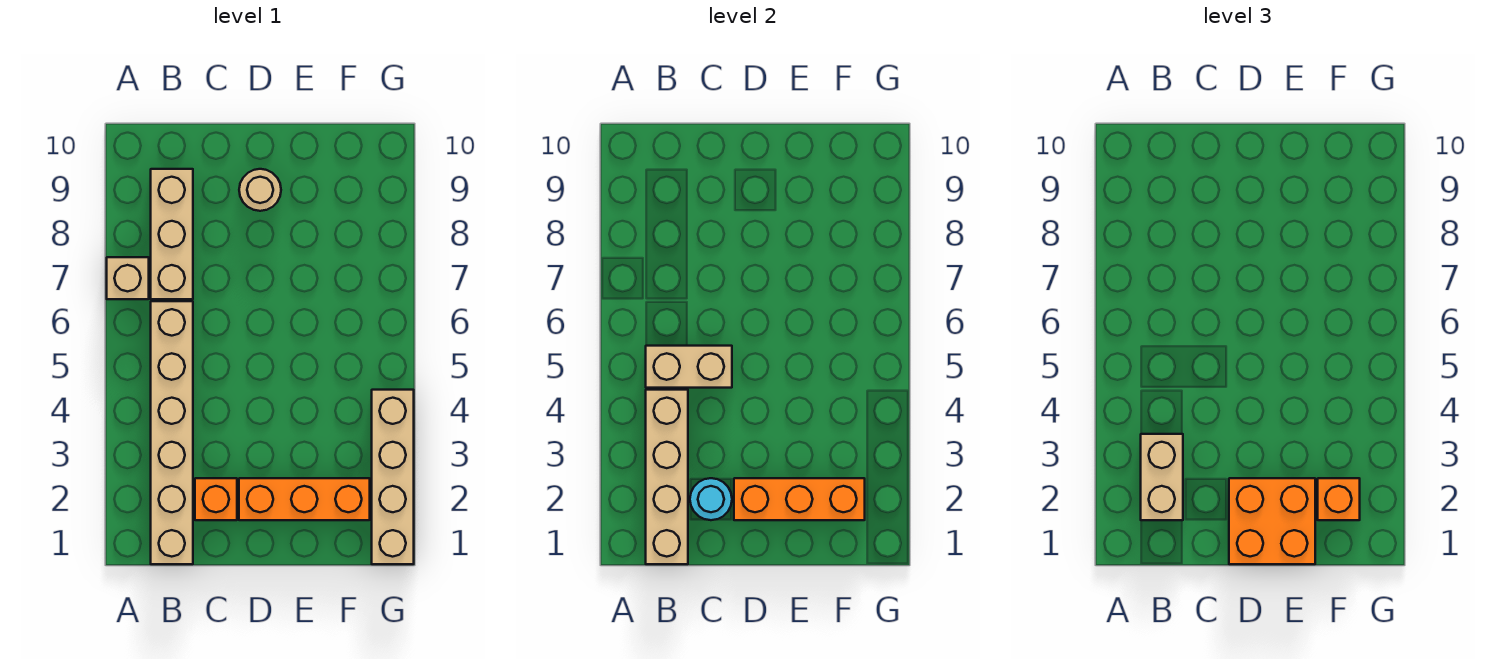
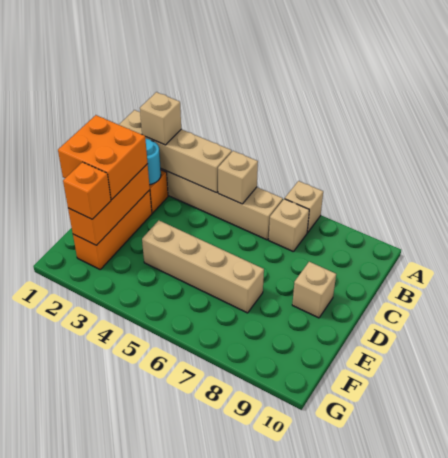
tan 1x2 brick [1141,434,1183,520] -> tan 1x1 brick [140,92,181,145]
tan 1x2 brick [646,346,732,388] -> tan 1x1 brick [218,151,258,204]
tan 1x3 brick [151,169,193,299] -> tan 1x1 brick [269,199,309,252]
tan 1x1 round brick [239,169,281,211] -> tan 1x1 brick [292,262,336,318]
tan 1x4 brick [372,390,414,564] -> tan 1x4 brick moved to [142,220,264,313]

